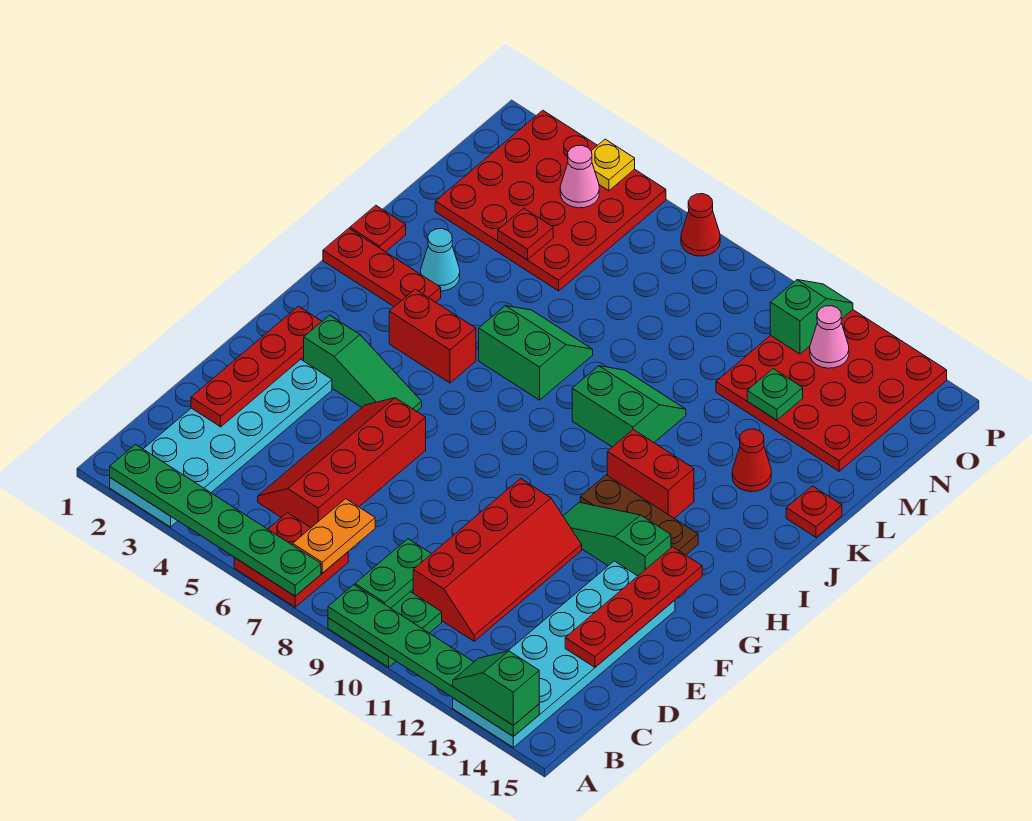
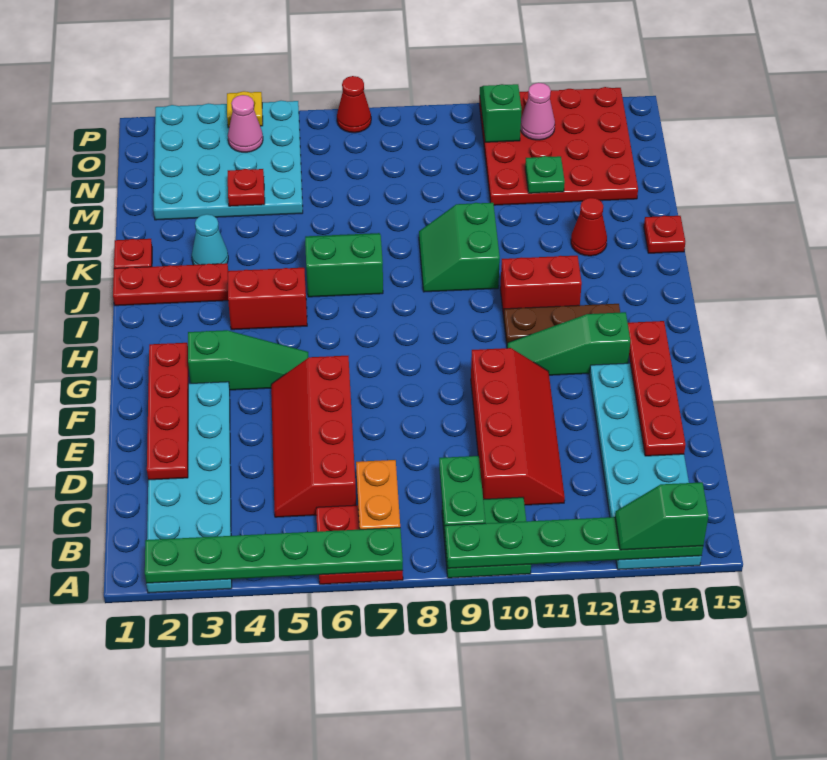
green 2x2 slope [572,366,686,447] -> green 2x2 slope turned to [419,203,500,292]
red 4x4 plate [435,110,666,291] -> cyan 4x4 plate [154,101,303,220]

